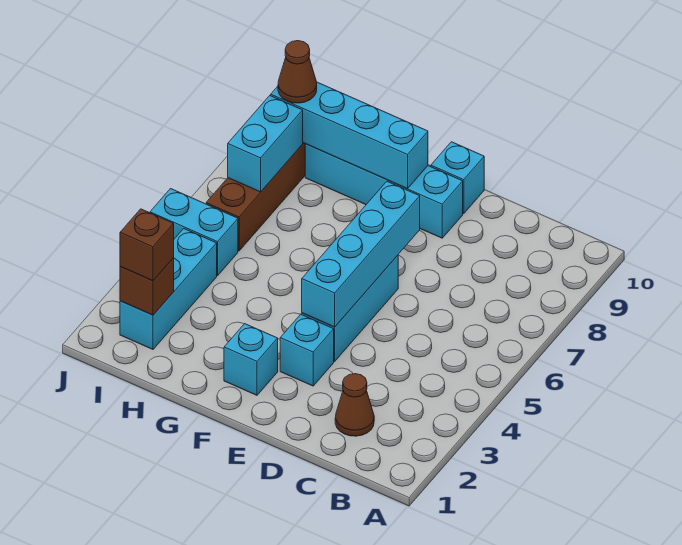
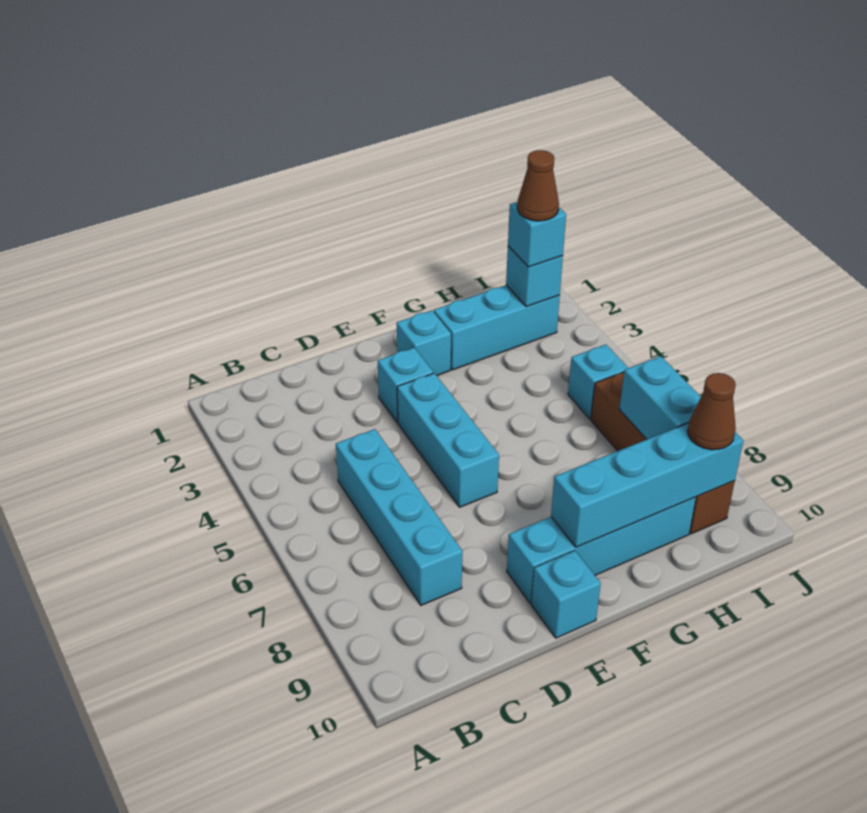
brown 1x1 cone [335,374,374,436] -> brown 1x1 cone moved to [517,150,559,221]
cyan 1x4 brick [302,181,420,327] -> cyan 1x4 brick moved to [336,429,462,605]
cyan 1x3 brick [120,229,217,349] -> cyan 1x3 brick turned to [434,285,560,370]
brown 1x1 brick [120,258,174,315] -> cyan 1x1 brick [506,246,563,307]
brown 1x1 brick [120,209,174,281] -> cyan 1x1 brick [508,202,566,267]
cyan 1x2 brick [150,189,238,276] -> cyan 1x1 brick [568,345,628,419]

